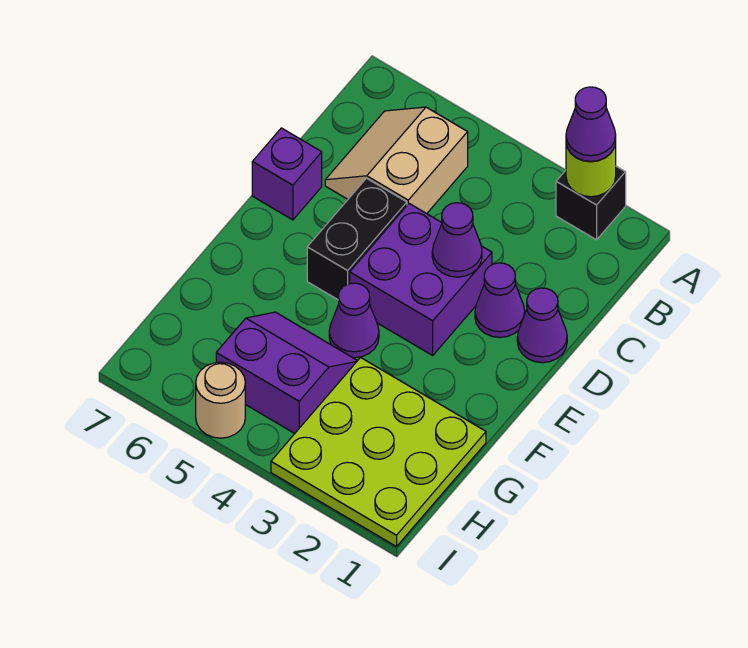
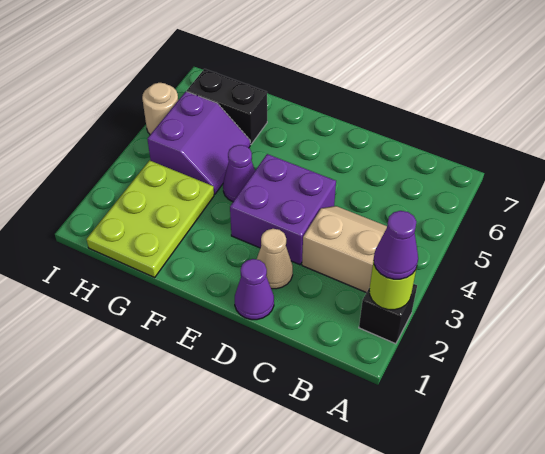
tan 2x2 slope [325,107,468,214] -> tan 2x2 slope moved to [302,206,387,293]
purple 1x1 cone [475,263,525,337] -> tan 1x1 cone [257,229,293,289]
purple 1x1 cone [432,203,482,277] -> none
black 1x2 brick [307,178,407,300] -> black 1x2 brick moved to [187,69,267,145]
purple 1x1 brick [252,128,322,220] -> none
lime 3x3 plate [271,358,486,547] -> lime 2x3 plate [86,160,214,277]

